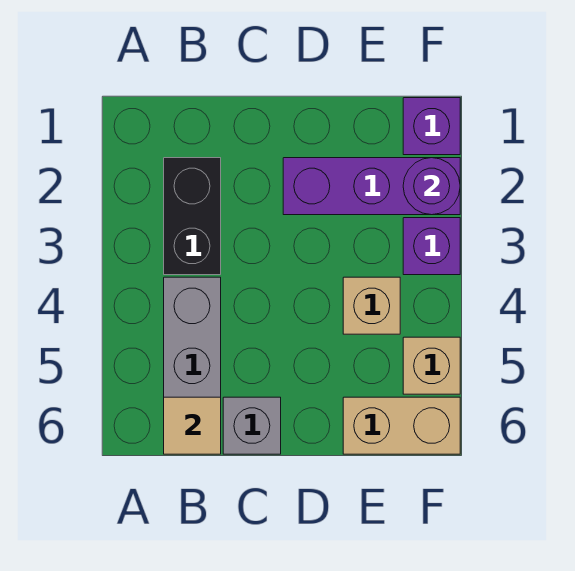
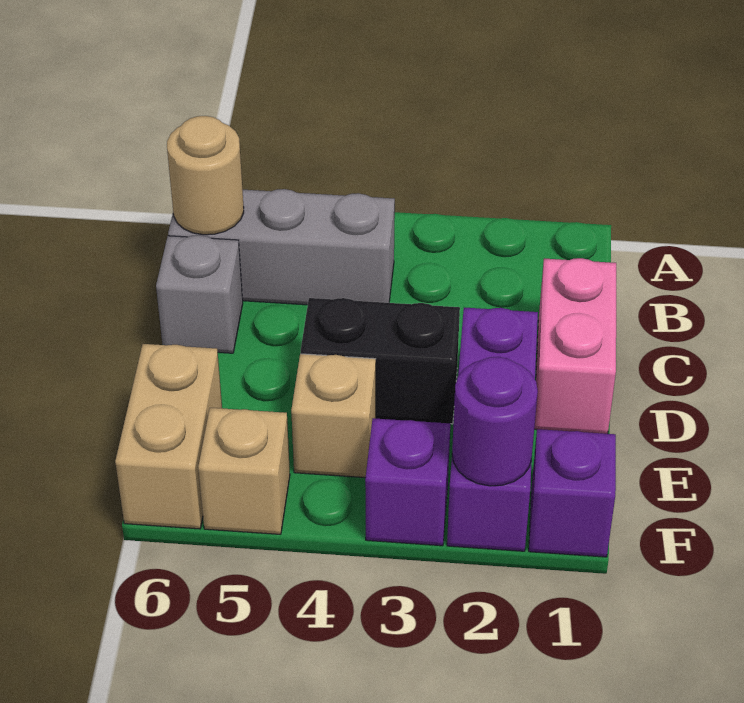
black 1x2 brick [164,158,221,275] -> black 1x2 brick moved to [301,298,460,424]
tan 1x1 tile [164,397,221,454] -> tan 1x1 round brick [167,116,244,235]
none -> pink 1x2 brick [534,258,616,434]

